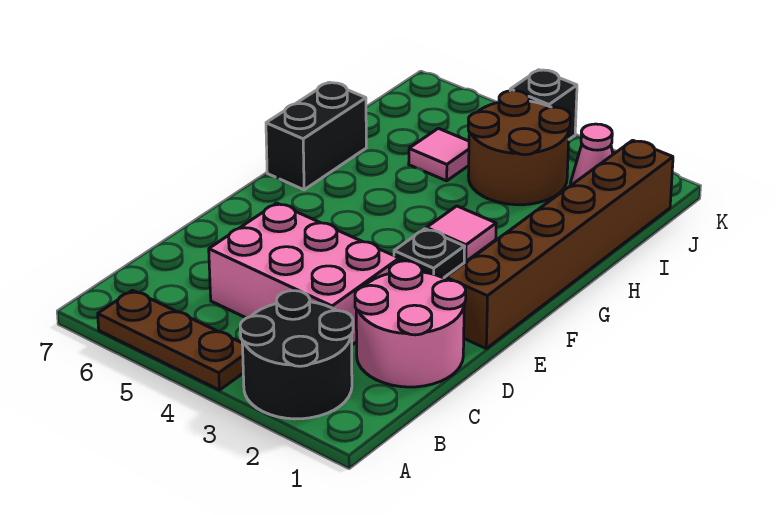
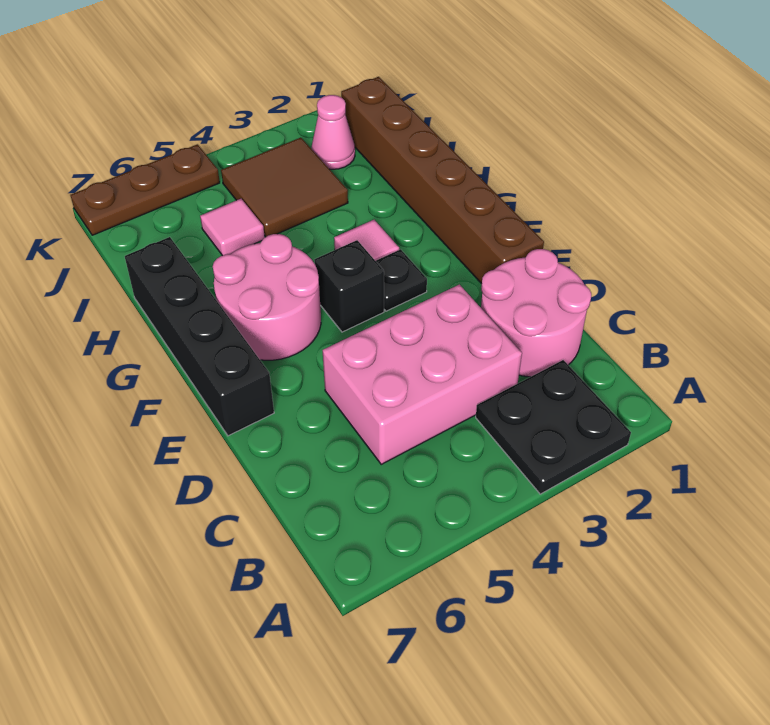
black 2x2 round brick [240,291,353,419] -> black 2x2 plate [476,360,631,494]
brown 1x3 plate [98,290,243,390] -> brown 1x3 plate moved to [71,144,220,235]
none -> pink 2x2 round brick [213,234,321,360]
black 1x2 brick [266,82,366,190] -> black 1x4 brick [125,237,274,436]
brown 2x2 round brick [468,91,570,205] -> brown 2x2 tile [221,138,348,237]
black 1x1 brick [510,70,577,139] -> black 1x1 brick moved to [314,240,384,332]

